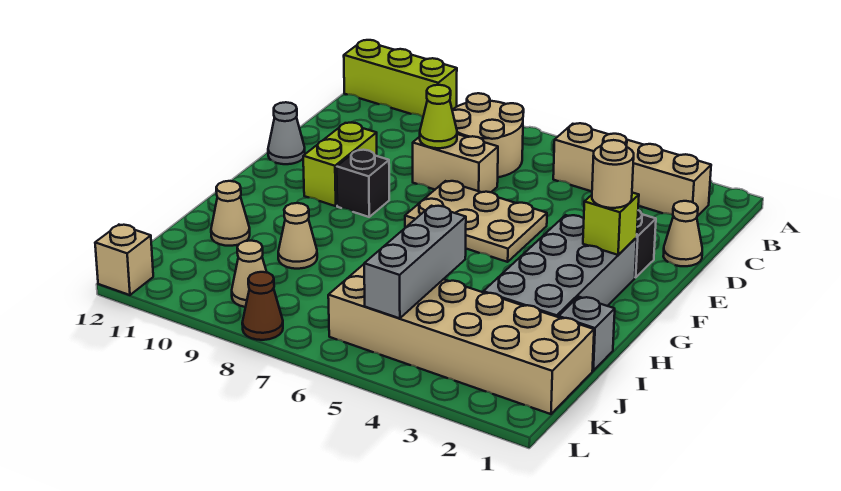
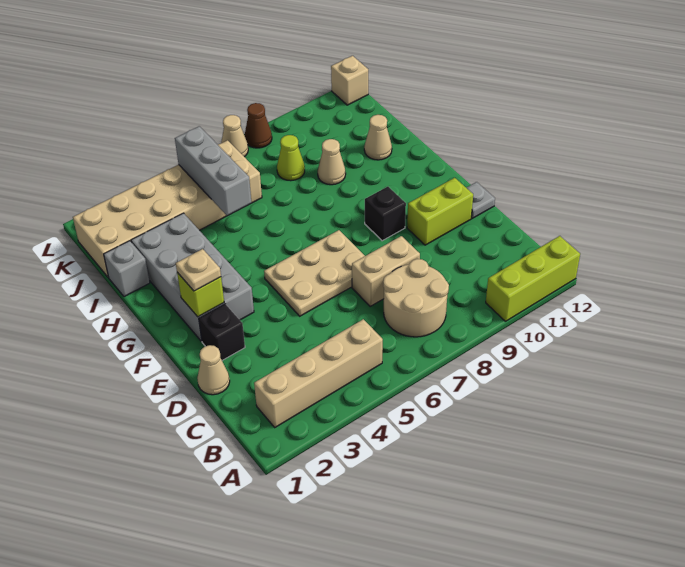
lime 1x1 cone [420,85,457,148] -> lime 1x1 cone moved to [277,135,305,181]
lime 1x2 brick [303,122,377,206] -> lime 1x2 brick turned to [407,178,473,245]
grey 1x1 cone [268,102,305,164] -> grey 1x1 plate [466,182,495,218]
tan 1x1 round brick [592,140,634,208] -> tan 1x1 plate [176,249,221,291]
tan 1x1 cone [232,241,266,307] -> tan 1x1 cone moved to [221,115,248,157]

